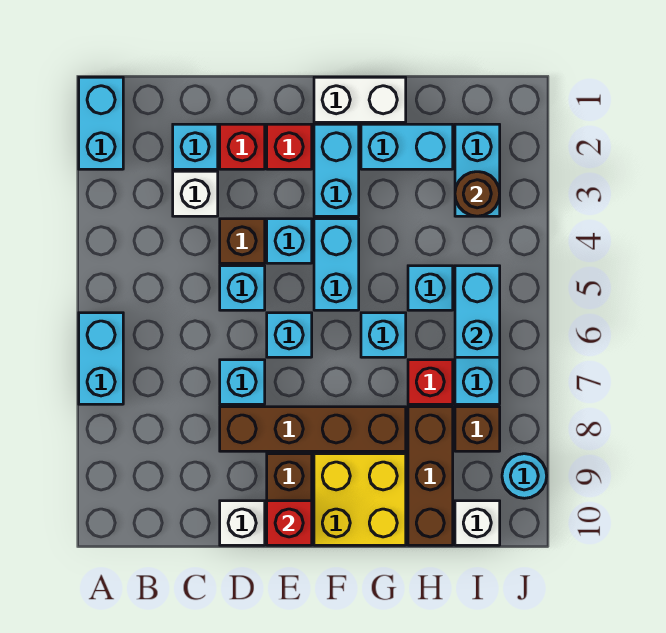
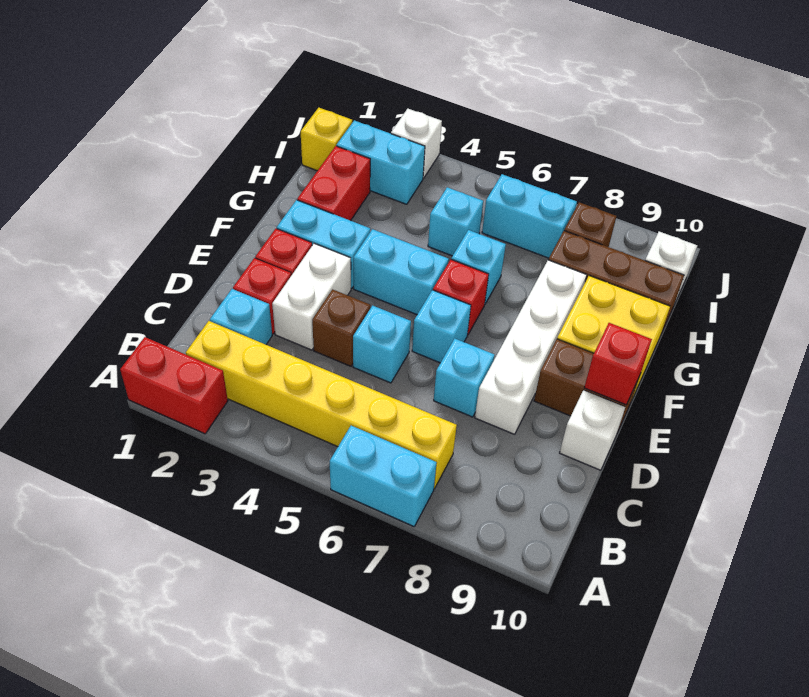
cyan 1x2 brick [79,77,123,169] -> red 1x2 brick [120,337,228,434]
none -> yellow 1x6 brick [186,321,457,489]
white 1x1 brick [173,171,218,216] -> white 1x1 brick moved to [391,109,442,178]
brown 1x4 brick [220,407,406,451] -> white 1x4 brick [475,260,587,434]
cyan 1x1 brick [267,219,312,263] -> none
white 1x2 brick [314,77,406,122] -> white 1x2 brick moved to [272,244,351,350]
cyan 1x2 brick [361,124,453,169] -> red 1x2 brick [297,146,370,221]
red 1x1 brick [408,360,453,404] -> red 1x1 brick moved to [433,260,489,335]
none -> yellow 1x1 brick [301,108,352,171]
brown 1x1 round brick [455,172,500,216] -> none
cyan 1x2 brick [455,266,500,357] -> none
cyan 1x1 round brick [502,454,547,498] -> none

